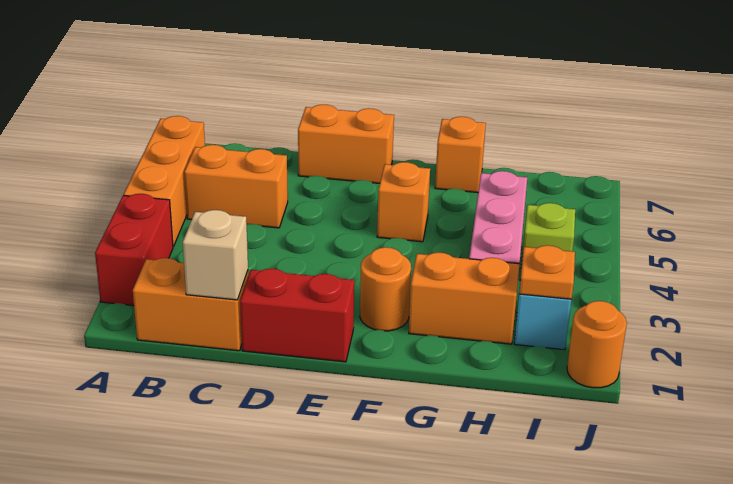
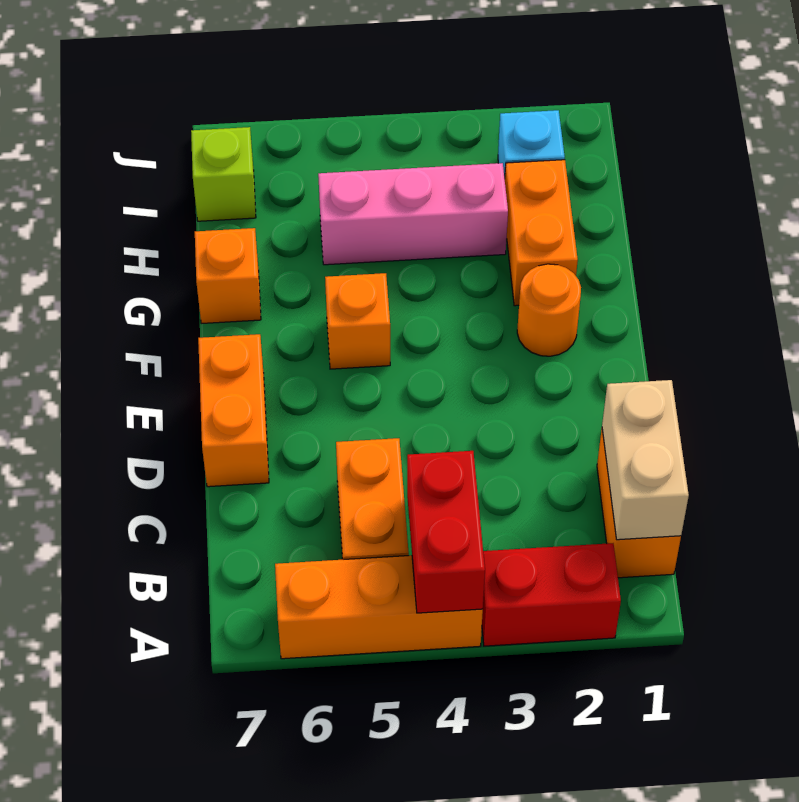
tan 1x1 brick [183,210,248,300] -> tan 1x2 brick [602,380,689,540]
red 1x2 brick [240,269,354,362] -> red 1x2 brick moved to [407,451,485,613]
orange 1x1 plate [519,245,575,299] -> none
lime 1x1 brick [520,203,575,280] -> lime 1x1 brick moved to [191,127,256,221]
orange 1x1 round brick [567,301,627,388] -> none

